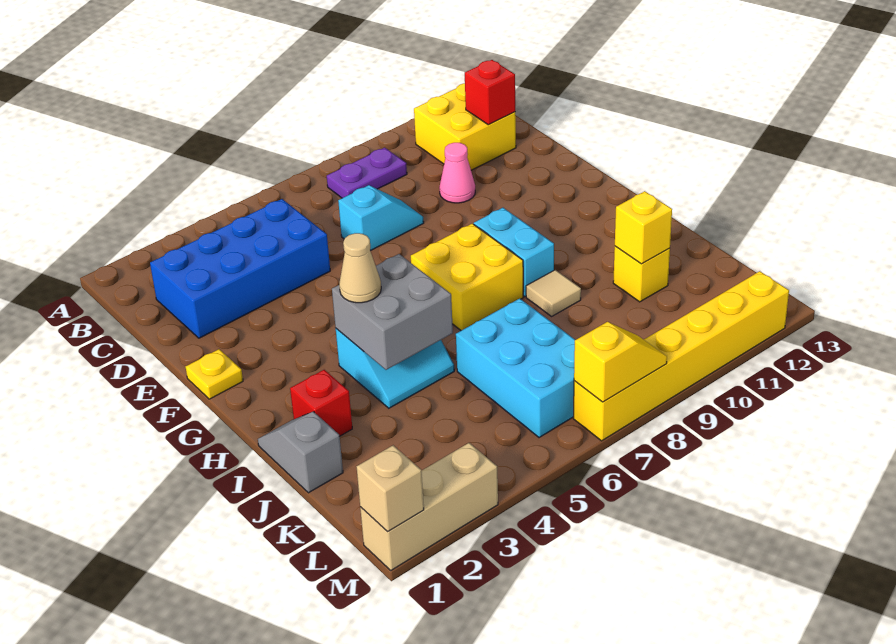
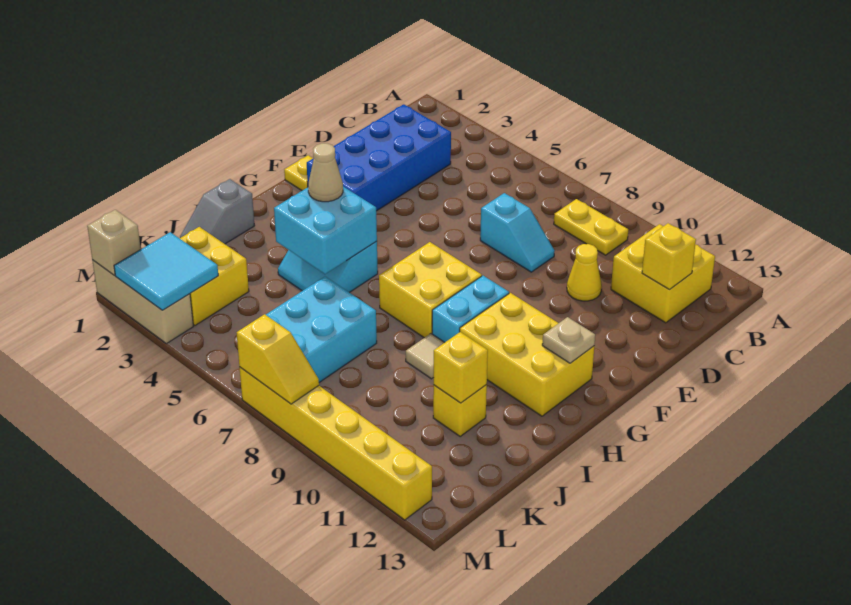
purple 1x2 plate [327,148,407,198] -> yellow 1x2 plate [554,199,628,255]
blue 2x4 brick [150,199,330,338] -> blue 2x4 brick turned to [307,104,451,211]
red 1x1 brick [465,60,515,125] -> yellow 1x1 brick [642,223,696,289]
pink 1x1 cone [439,143,475,203] -> yellow 1x1 cone [567,244,602,301]
none -> yellow 2x3 brick [460,293,594,416]
none -> tan 1x1 plate [542,317,595,363]
grey 2x2 brick [332,254,453,370] -> cyan 2x2 brick [274,187,377,274]
grey 1x2 slope [258,412,343,493] -> grey 1x2 slope turned to [180,179,255,244]
red 1x1 brick [290,370,352,436] -> none
none -> yellow 2x2 brick [180,227,249,326]
none -> cyan 2x2 tile [114,232,218,310]

